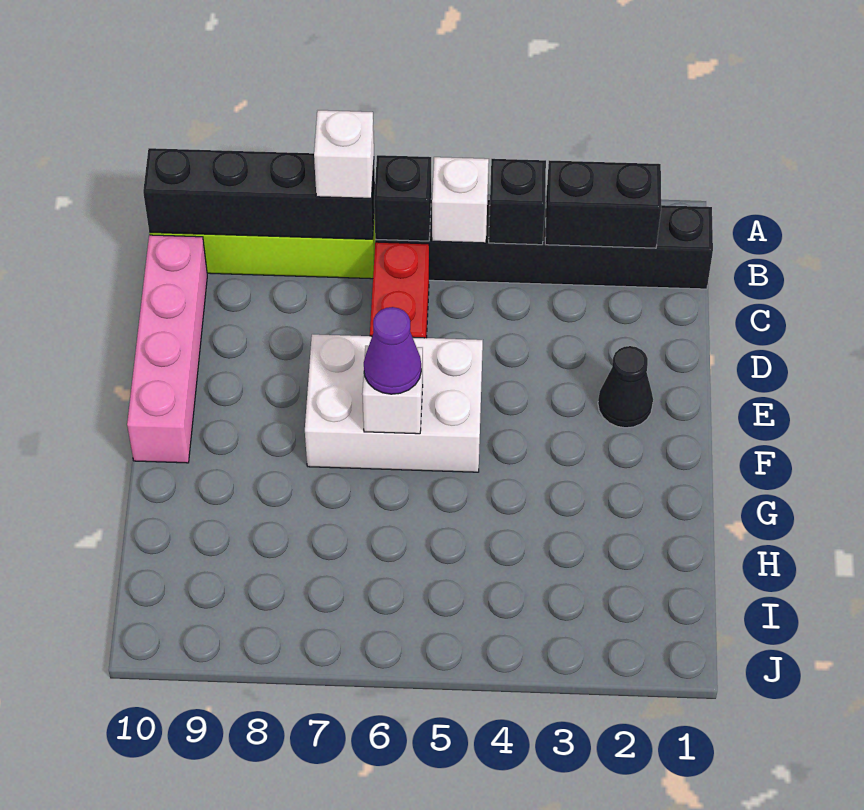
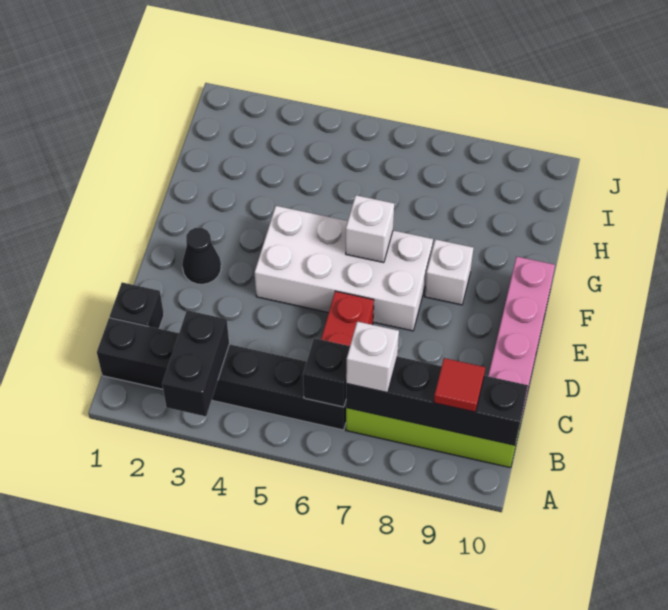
black 1x2 brick [545,160,661,248] -> black 1x2 brick turned to [162,310,229,416]
black 1x1 brick [489,159,546,245] -> black 1x1 brick moved to [110,282,164,329]
white 1x1 brick [432,157,489,243] -> white 1x1 brick moved to [424,239,473,305]
none -> red 1x1 tile [434,358,485,412]
white 2x3 brick [305,334,483,472] -> white 2x4 brick [255,206,433,331]
purple 1x1 cone [364,307,421,394] -> none

